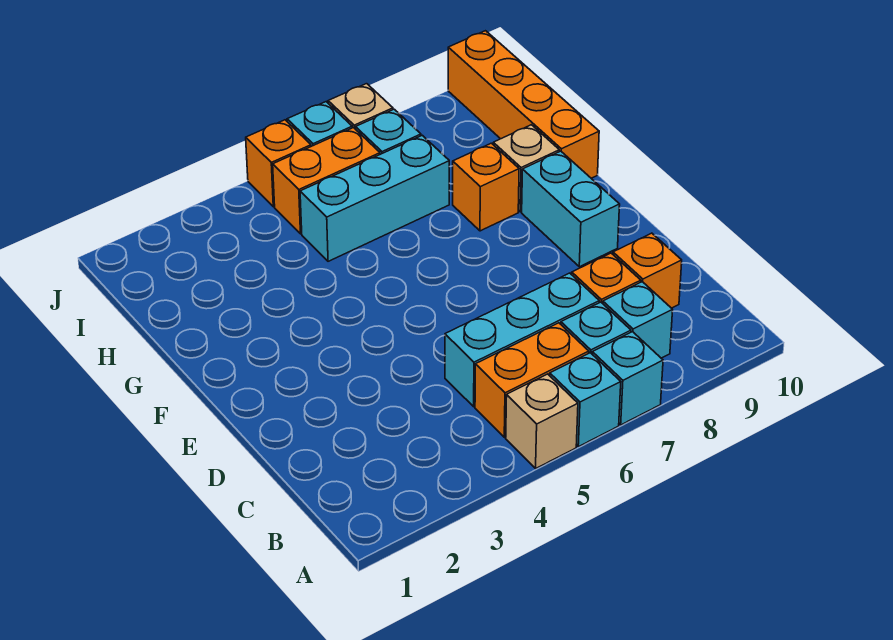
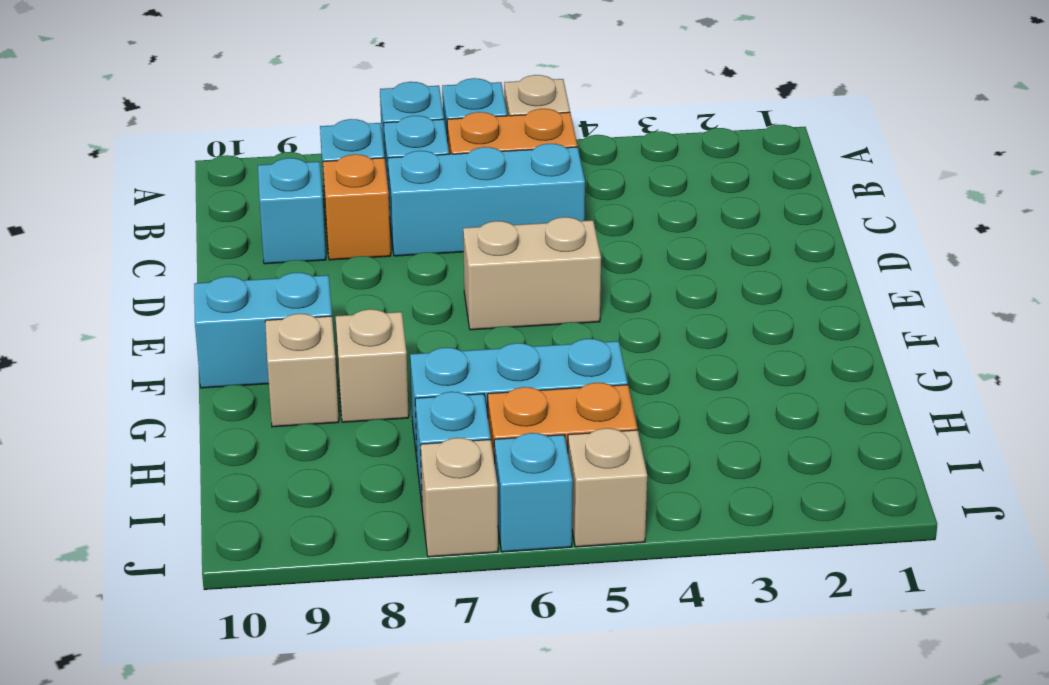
orange 1x1 brick [613,233,682,308] -> cyan 1x1 brick [258,158,326,264]
none -> tan 1x2 brick [463,217,601,330]
cyan 1x2 brick [522,151,620,267] -> cyan 1x2 brick turned to [194,272,332,388]
orange 1x1 brick [453,143,519,231] -> tan 1x1 brick [335,309,409,422]
orange 1x4 brick [448,31,599,178] -> none
orange 1x1 brick [246,120,311,207] -> tan 1x1 brick [568,428,647,547]

